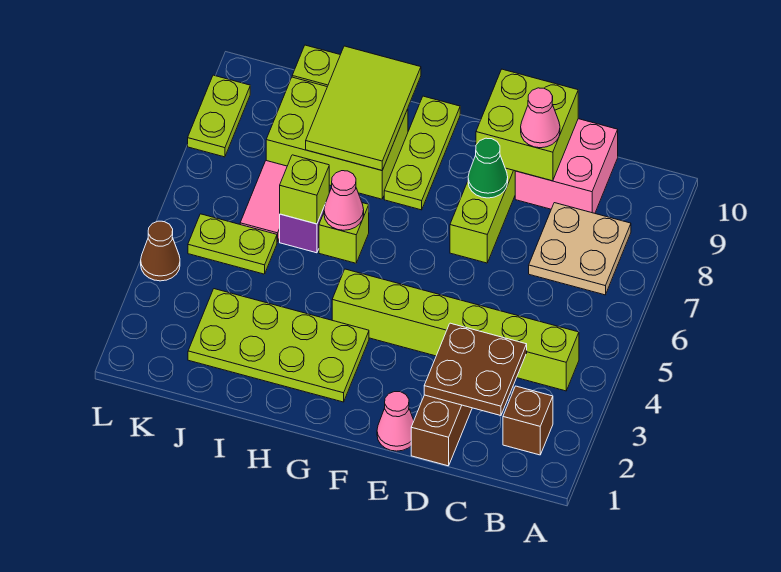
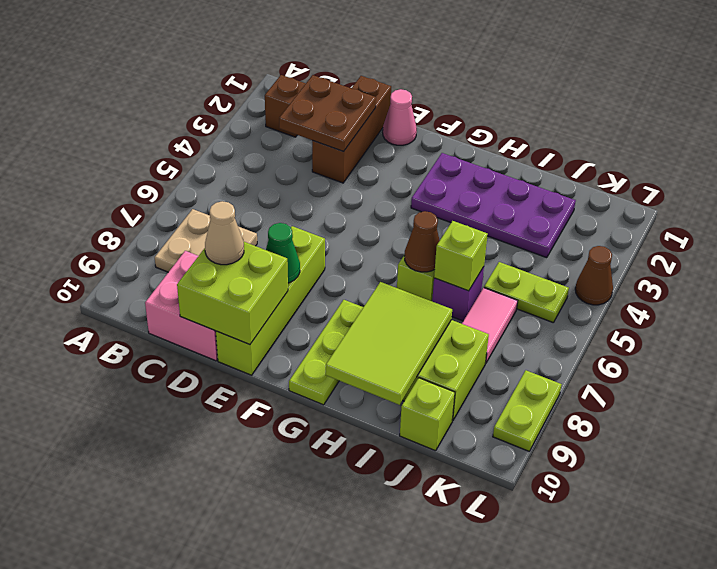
lime 1x6 brick [332,269,579,391] -> none
pink 1x1 cone [521,88,560,148] -> tan 1x1 cone [205,201,244,265]
lime 2x4 plate [188,289,369,402] -> purple 2x4 plate [411,153,576,258]
pink 1x1 cone [324,171,364,230] -> brown 1x1 cone [405,211,440,272]

